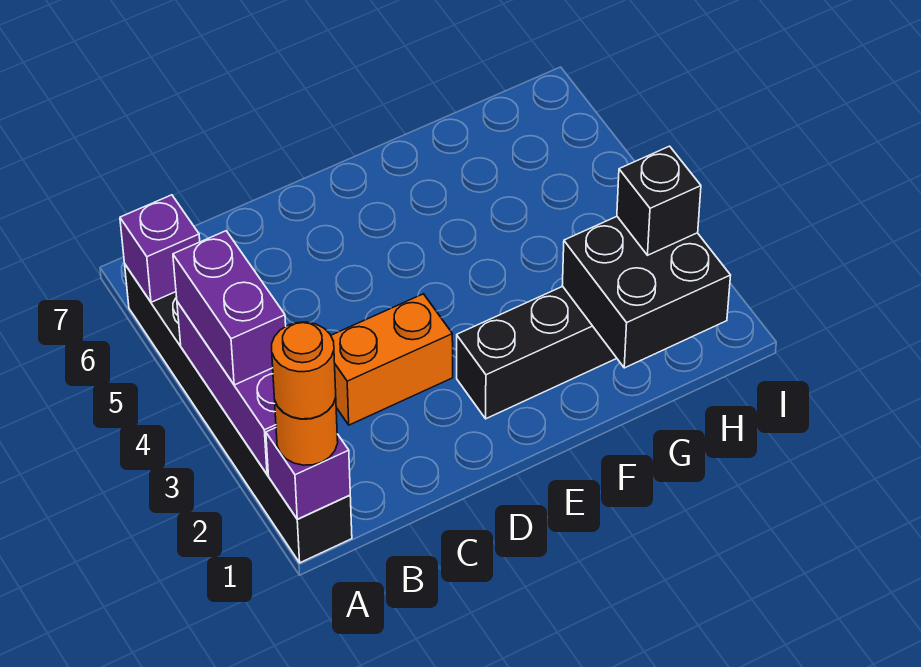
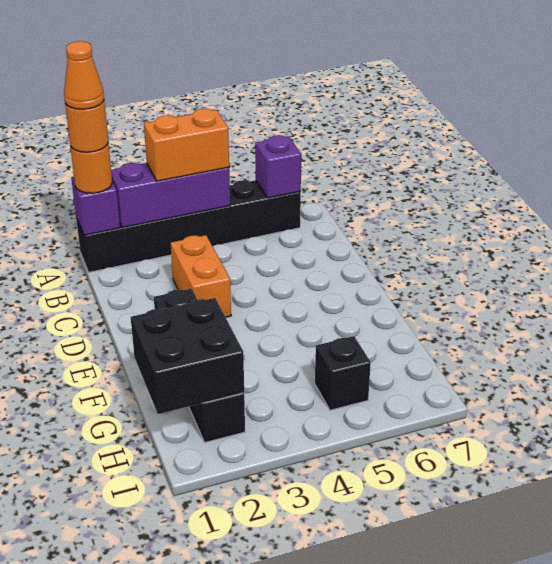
none -> orange 1x1 cone [64,41,104,109]
purple 1x2 brick [173,231,286,385] -> orange 1x2 brick [144,109,229,181]
black 1x1 brick [617,146,701,255] -> black 1x1 brick moved to [315,336,371,410]

